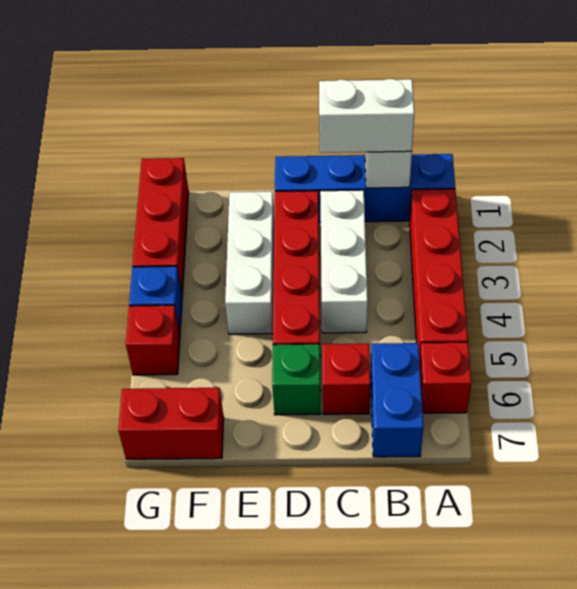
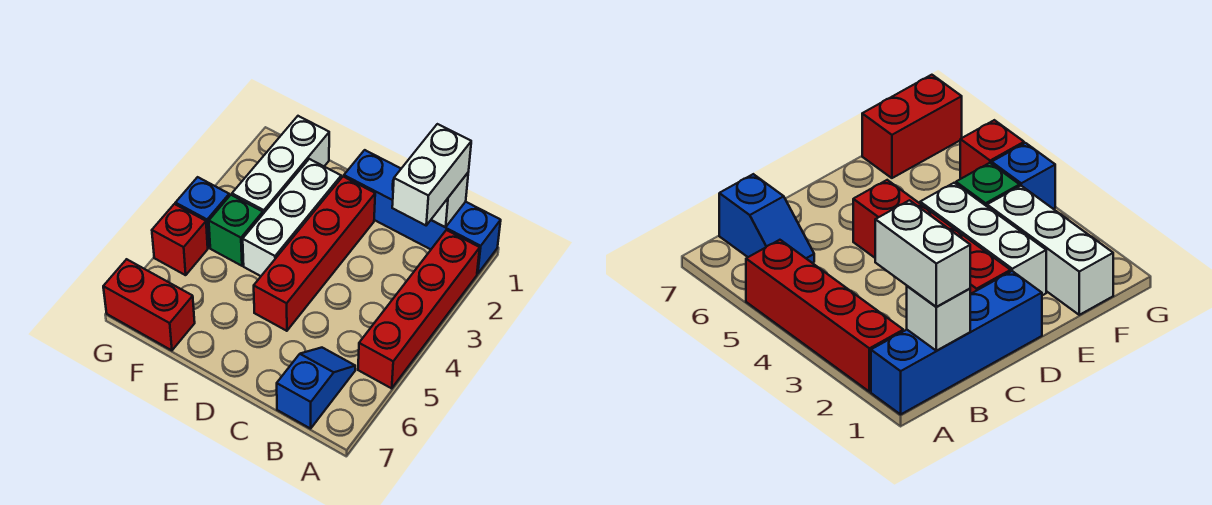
red 1x1 brick [420,342,471,413] -> none
white 1x2 brick [319,79,414,153] -> white 1x2 brick turned to [392,124,471,225]
blue 1x2 brick [370,343,423,457] -> blue 1x2 slope [277,348,355,429]
white 1x3 brick [320,190,368,333] -> white 1x3 brick moved to [232,116,329,214]
red 1x1 brick [322,344,370,414] -> none
green 1x1 brick [272,344,321,415] -> green 1x1 brick moved to [209,195,263,266]
red 1x3 brick [133,158,189,295] -> none

